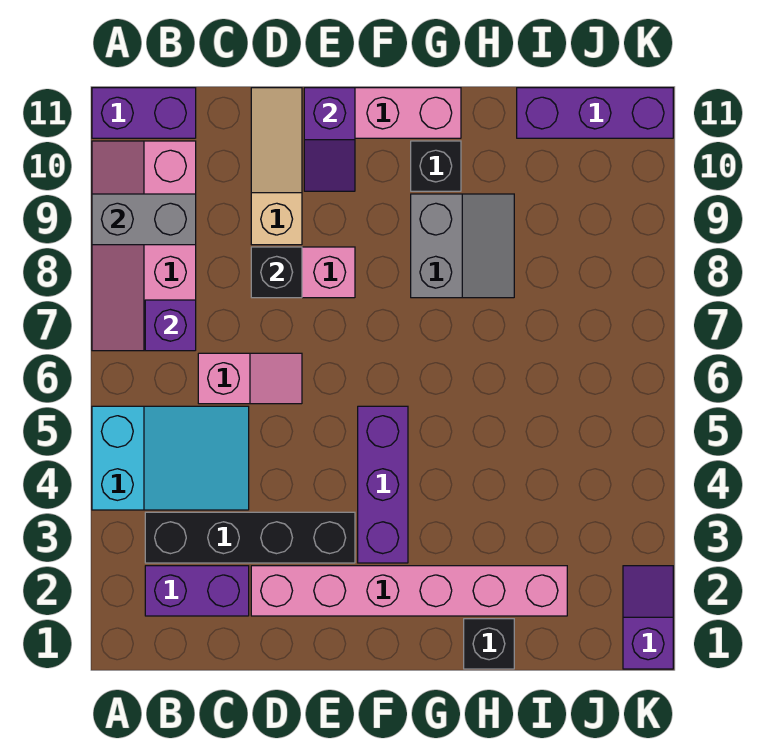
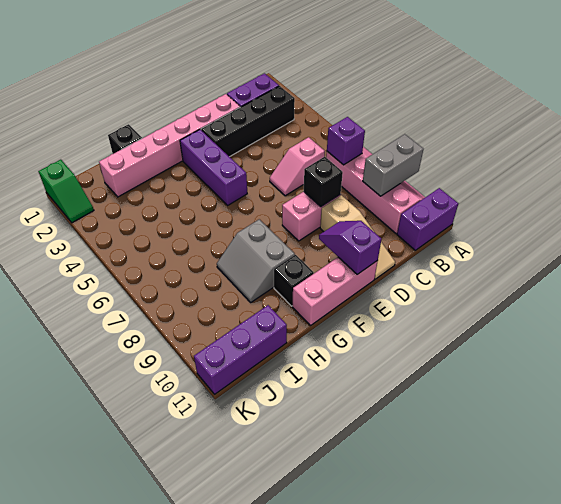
cyan 2x3 slope [92,406,249,510] -> none
purple 1x2 slope [623,566,673,669] -> green 1x2 slope [38,160,94,223]

